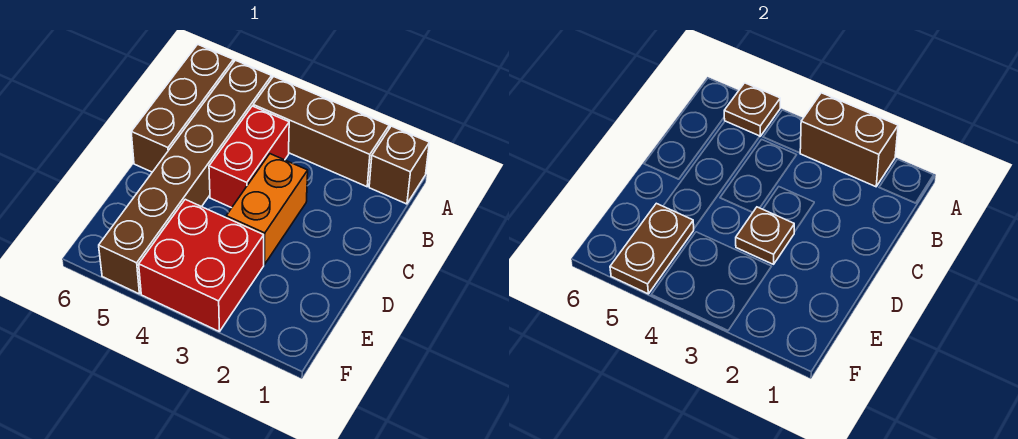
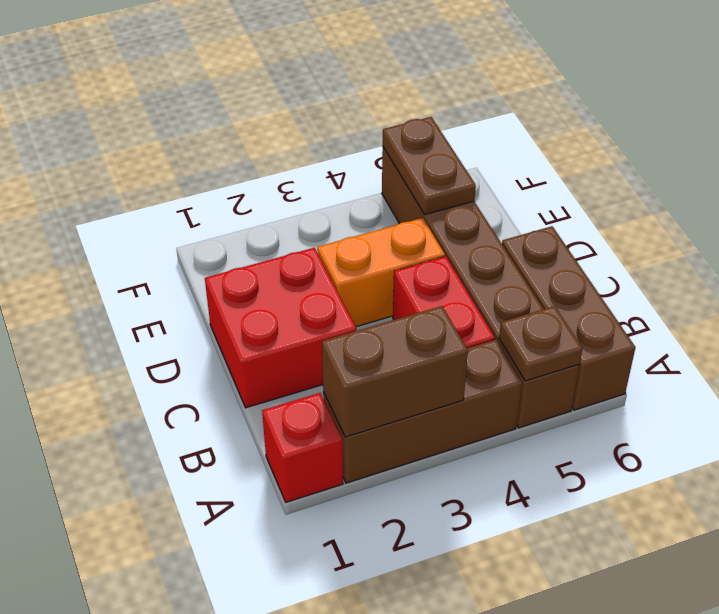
brown 1x1 brick [369,126,429,204] -> red 1x1 brick [262,393,343,502]
orange 1x2 brick [226,154,308,264] -> orange 1x2 brick turned to [317,218,445,327]
brown 1x1 plate [736,207,794,264] -> none
red 2x2 brick [139,199,264,332] -> red 2x2 brick moved to [205,248,356,408]

